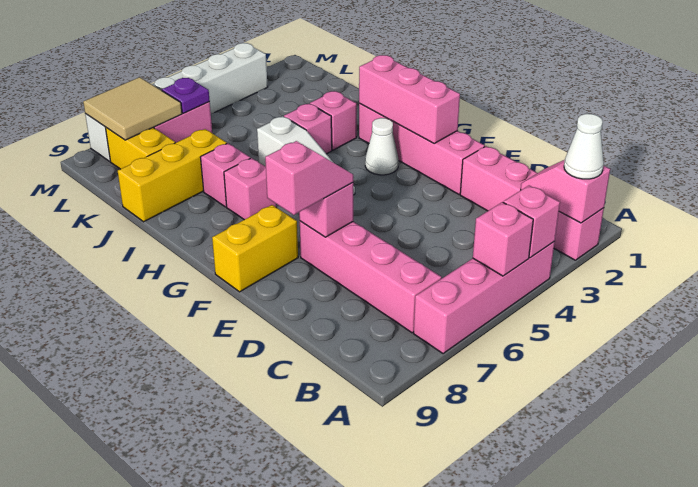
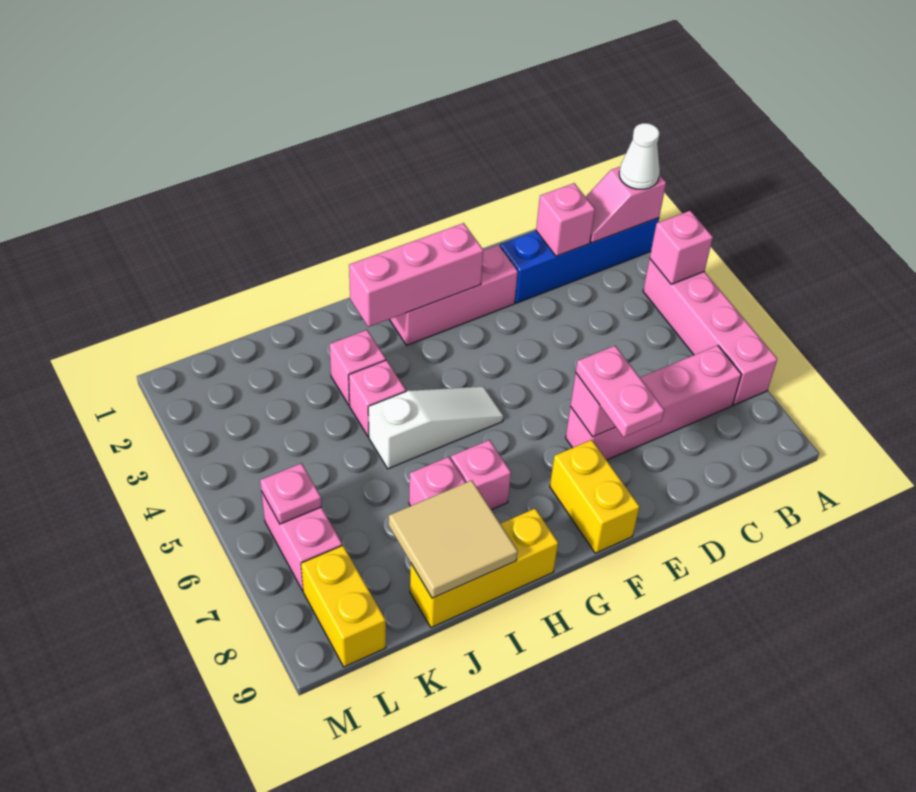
pink 1x4 brick [460,146,604,260] -> blue 1x4 brick [500,218,659,303]
pink 1x1 brick [473,202,533,276] -> pink 1x1 brick moved to [536,183,595,256]
pink 1x4 brick [359,103,485,194] -> pink 1x3 brick [389,245,518,345]
pink 1x2 slope [265,141,353,215] -> pink 1x2 plate [576,346,664,437]
white 1x1 cone [365,118,399,175] -> none
yellow 1x3 brick [118,129,227,222] -> yellow 1x3 brick turned to [410,509,558,628]
yellow 1x2 brick [106,128,175,169] -> yellow 1x2 brick turned to [301,545,386,667]
purple 1x1 plate [162,78,210,113] -> pink 1x1 plate [260,463,322,524]
tan 2x2 tile [83,77,182,140] -> tan 2x2 tile moved to [389,480,518,598]
white 1x6 brick [85,43,268,161] -> none

